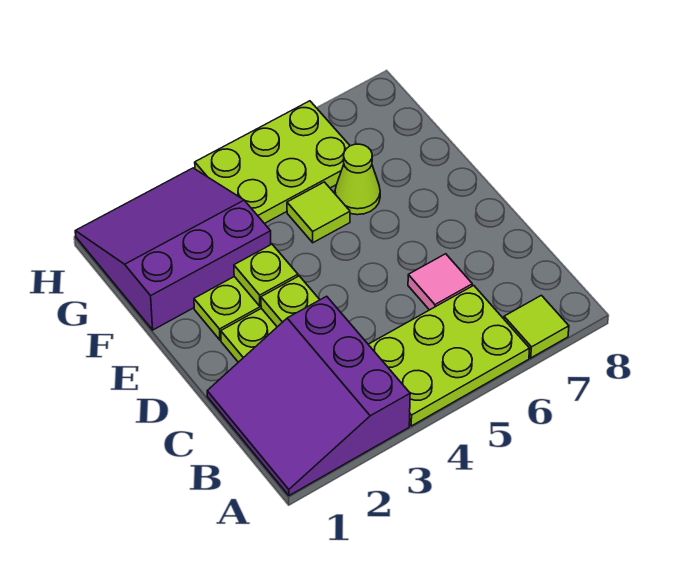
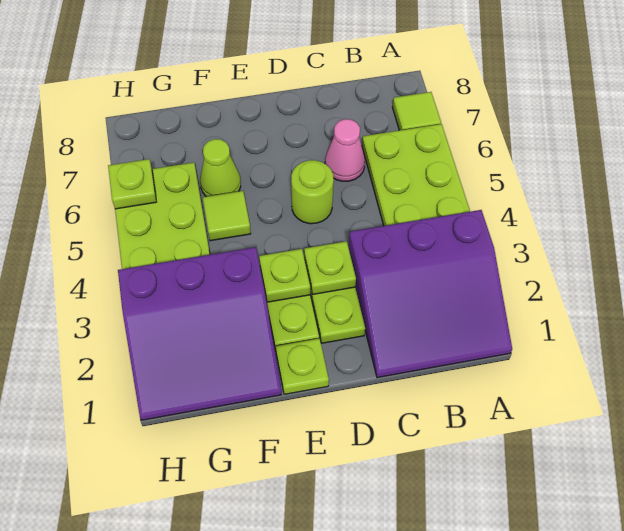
pink 1x1 tile [408,254,472,310] -> pink 1x1 cone [325,119,365,181]
none -> lime 1x1 round brick [291,160,334,224]
none -> lime 1x1 plate [276,338,329,394]
purple 3x3 slope [75,168,271,330] -> purple 3x3 slope turned to [118,247,282,420]
none -> lime 1x1 plate [108,159,156,209]

